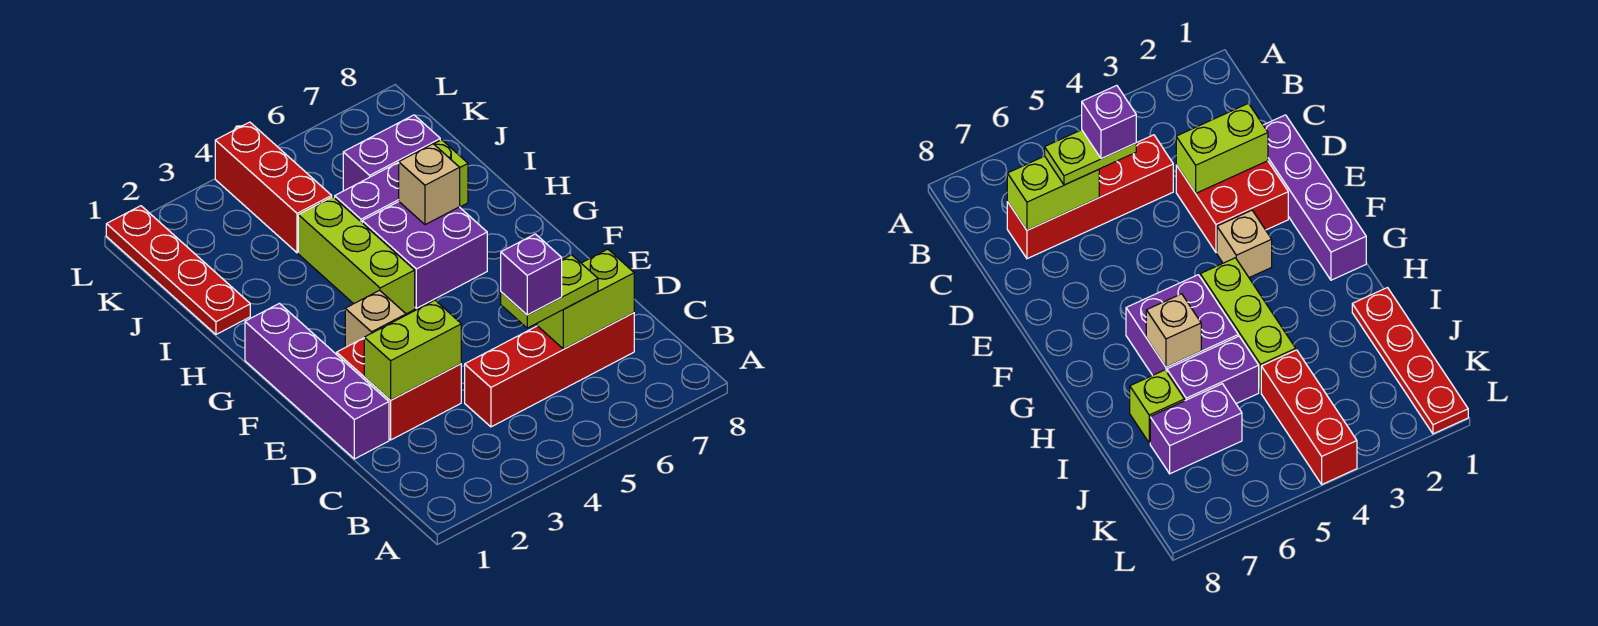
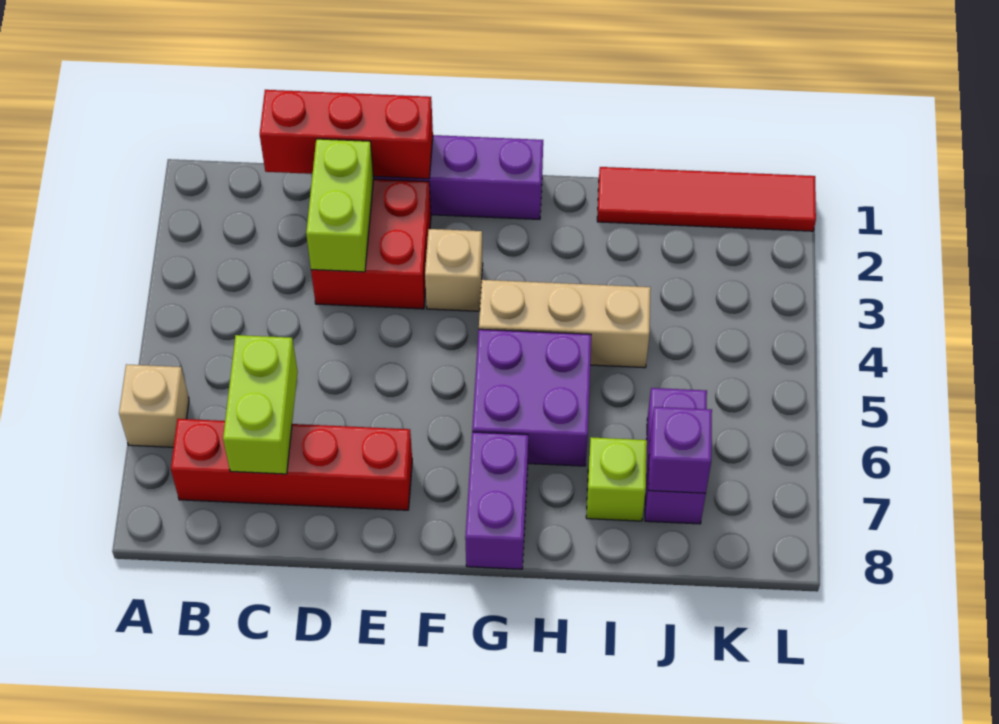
red 1x4 brick [465,313,634,427] -> red 1x4 brick turned to [171,419,412,510]
lime 1x2 plate [501,255,598,328] -> none
purple 1x1 brick [501,234,562,315] -> purple 1x1 brick moved to [649,407,712,494]
lime 1x3 brick [298,197,415,314] -> tan 1x3 brick [479,280,651,368]
tan 1x1 brick [399,144,460,225] -> tan 1x1 brick moved to [119,364,189,447]
red 1x4 plate [106,206,250,334] -> red 1x4 tile [597,167,816,231]
purple 1x2 brick [334,162,399,222] -> purple 1x2 brick moved to [465,432,528,569]
red 1x3 brick [215,122,332,253] -> red 1x3 brick moved to [260,90,433,179]

